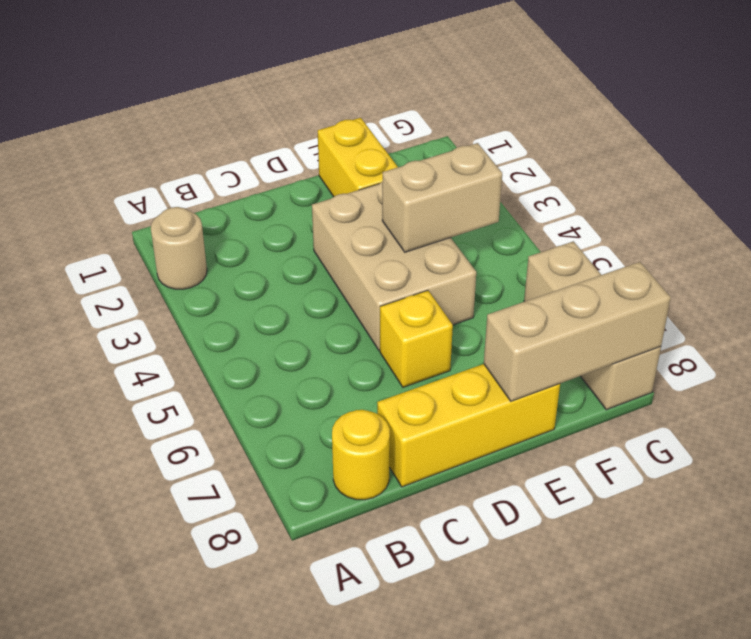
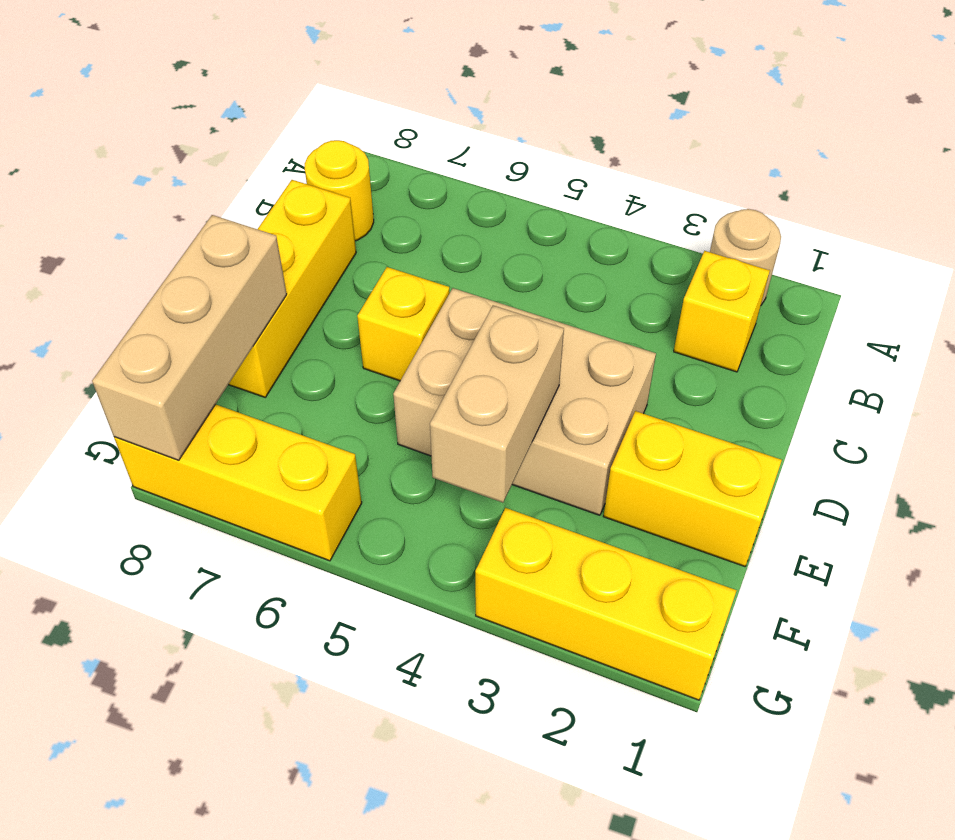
none -> yellow 1x1 brick [674,251,770,372]
none -> yellow 1x3 brick [475,508,737,700]
tan 1x3 brick [524,241,661,410] -> yellow 1x3 brick [114,404,362,561]

